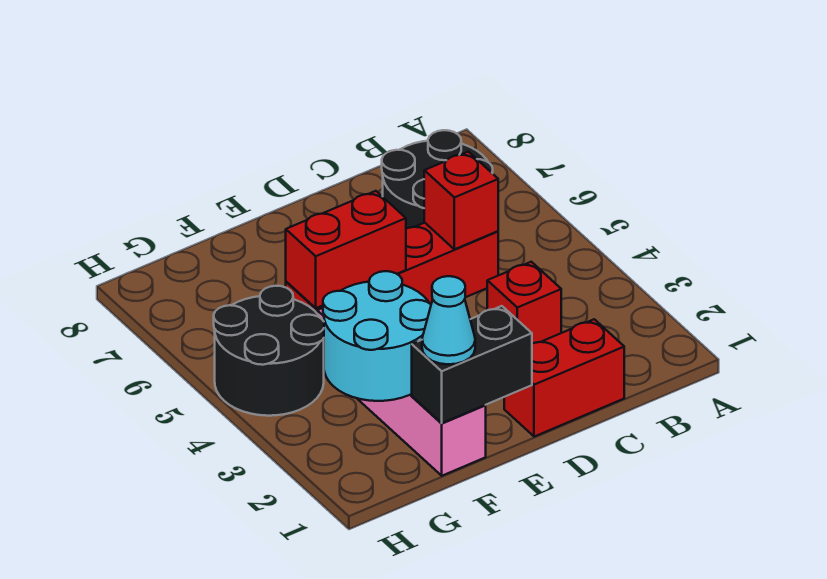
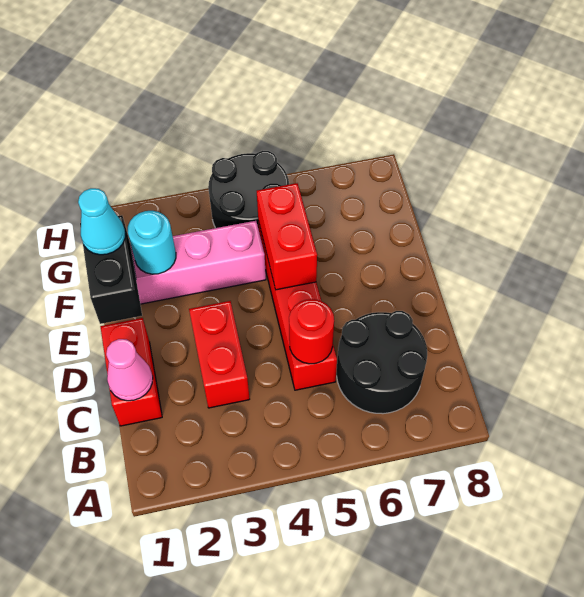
none -> pink 1x1 cone [106,339,153,401]
red 1x1 brick [487,262,561,344] -> red 1x2 brick [189,301,250,408]
red 1x1 brick [424,152,498,249] -> red 1x1 round brick [289,299,334,364]
cyan 2x2 round brick [323,271,431,401] -> cyan 1x1 round brick [128,211,176,274]

